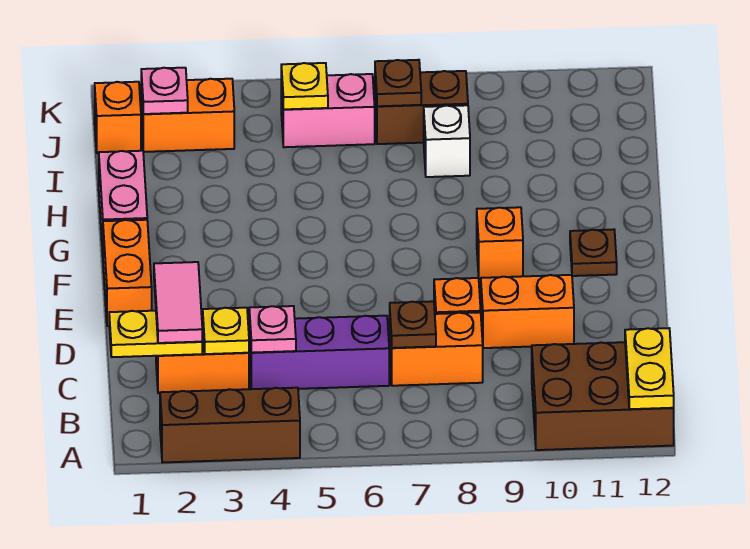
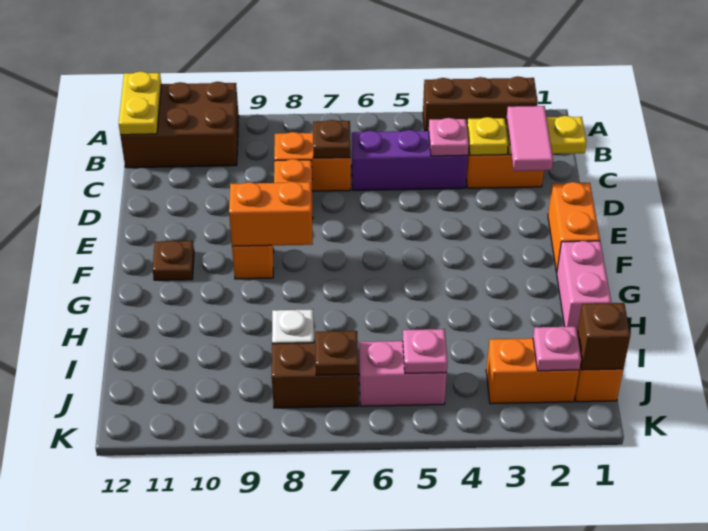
orange 1x2 brick [481,275,574,348] -> orange 1x2 brick moved to [229,182,313,246]
none -> brown 1x1 brick [577,303,630,370]
yellow 1x1 plate [281,63,328,109] -> pink 1x1 plate [403,329,448,373]

